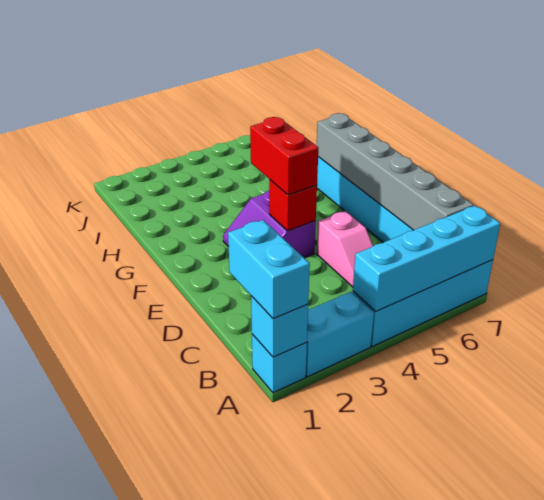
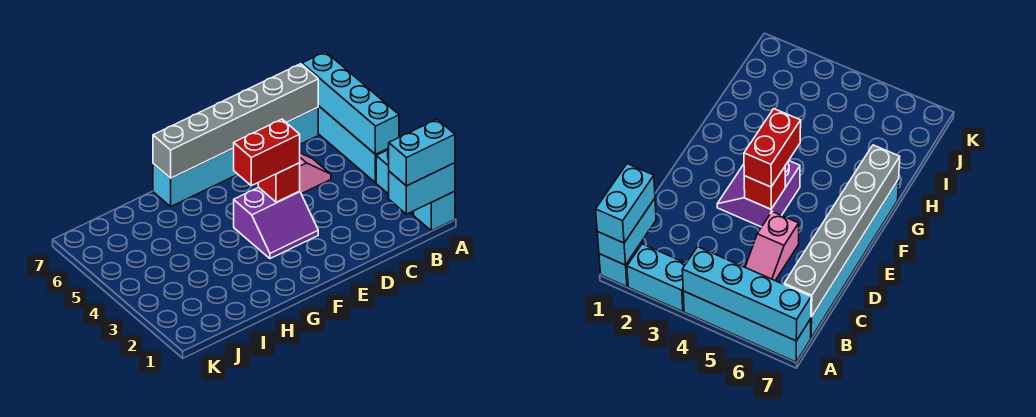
cyan 1x1 brick [251,296,308,357] -> cyan 1x2 brick [389,163,455,214]

